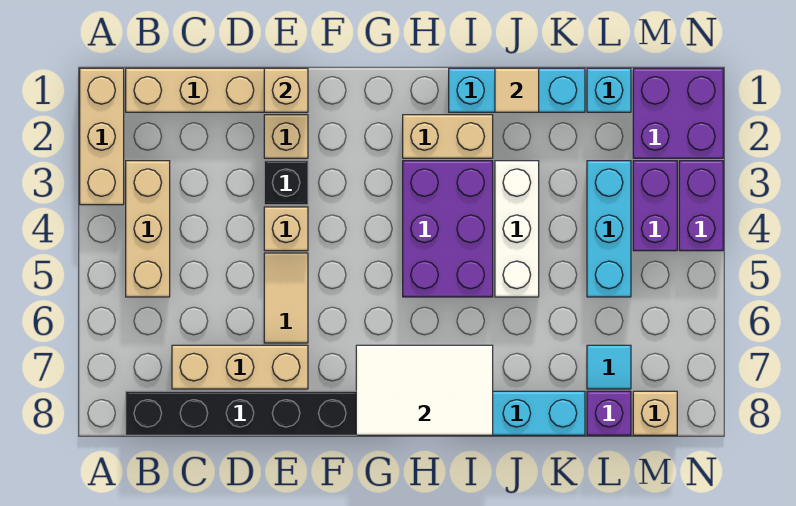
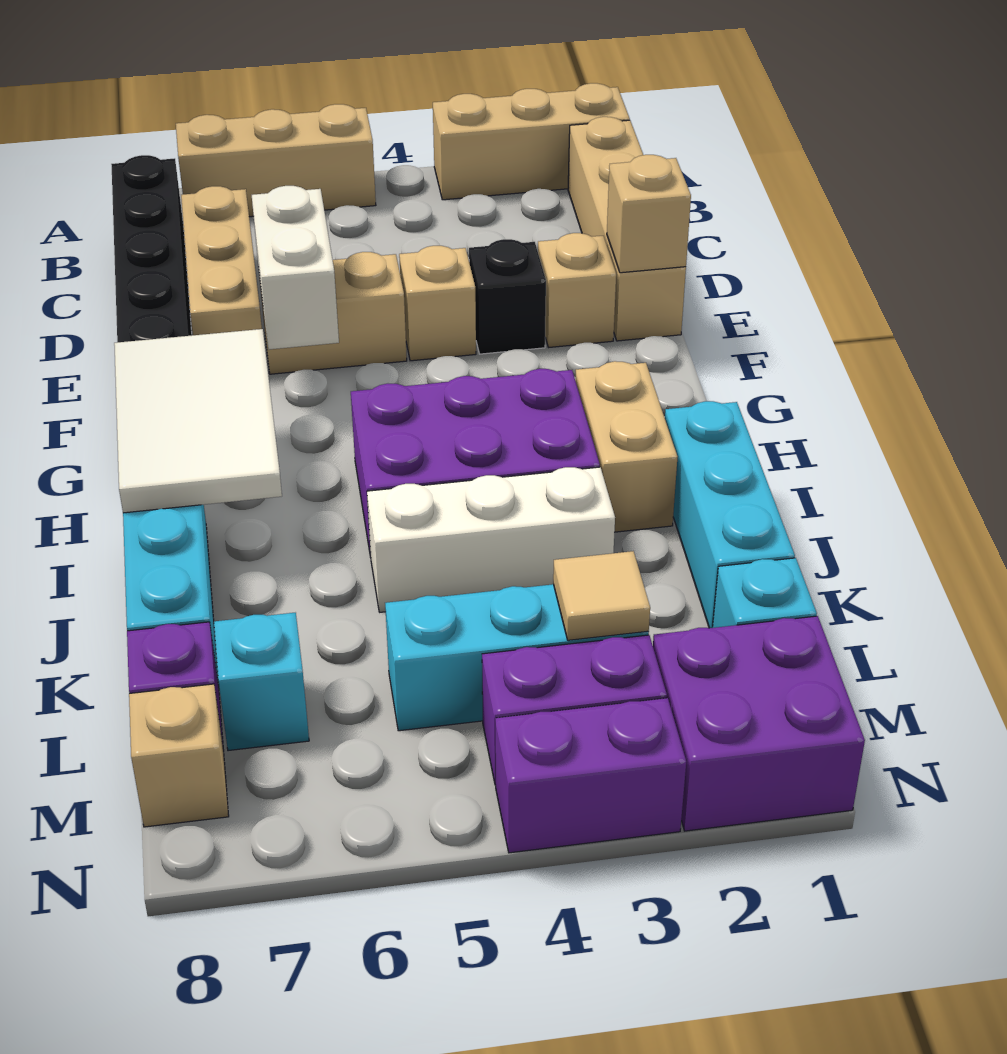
tan 1x3 brick [126,161,170,297] -> tan 1x3 brick moved to [176,104,376,217]
tan 1x2 tile [264,253,308,343] -> tan 1x2 brick [259,252,407,374]
none -> white 1x2 brick [252,186,339,349]
tan 1x1 tile [495,68,539,112] -> tan 1x1 tile moved to [553,551,650,640]
cyan 1x1 tile [587,345,631,389] -> cyan 1x1 brick [214,613,309,751]

